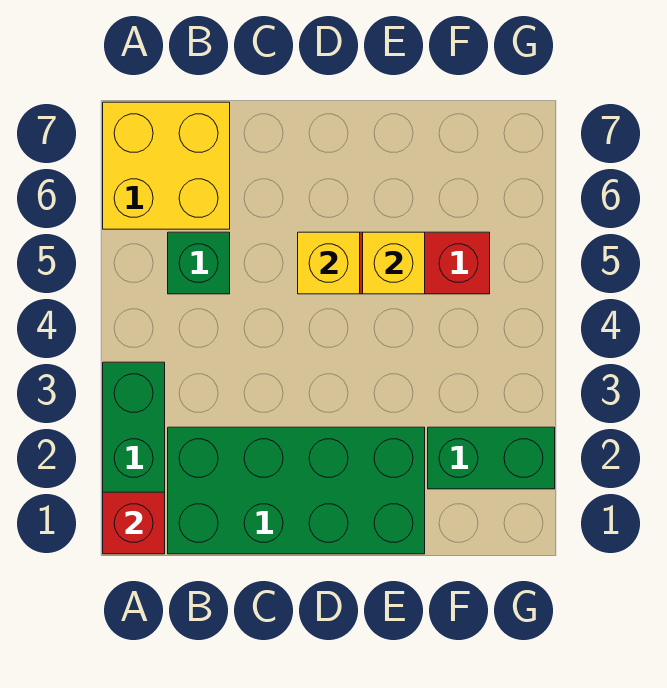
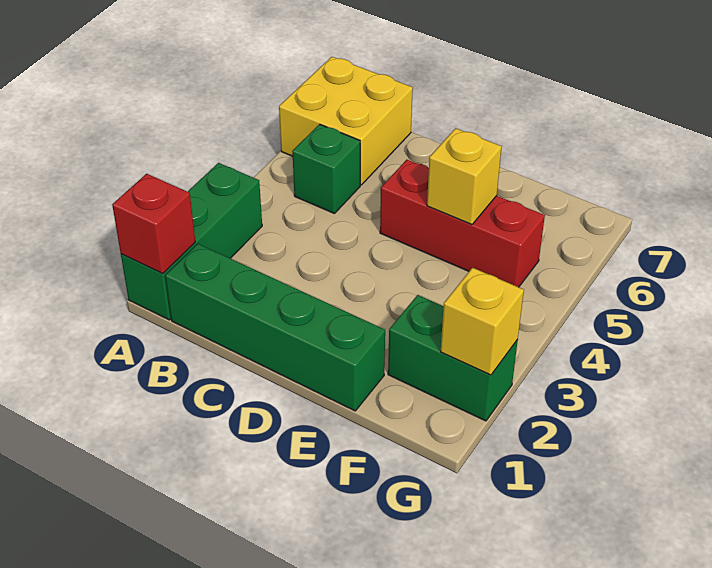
green 2x4 brick [168,427,425,554] -> green 1x4 brick [165,244,385,411]
yellow 1x1 brick [298,232,360,294] -> yellow 1x1 brick moved to [441,268,524,375]

